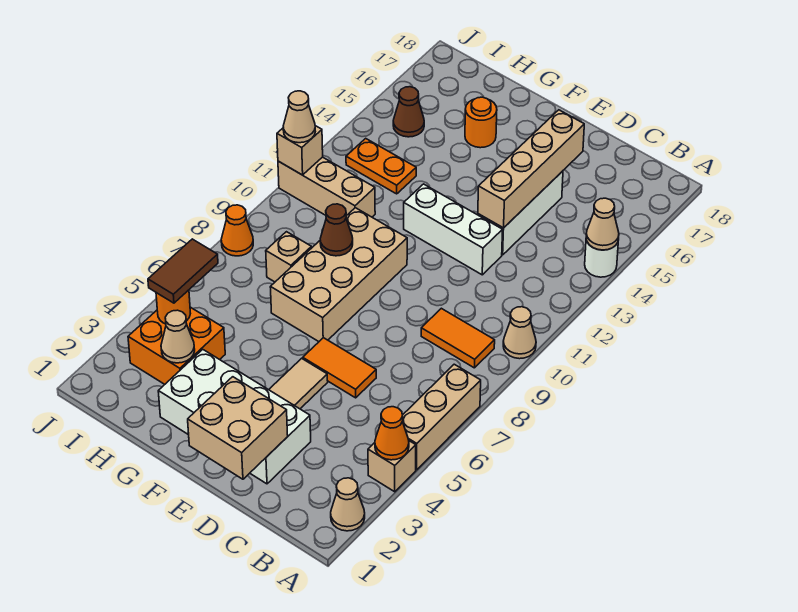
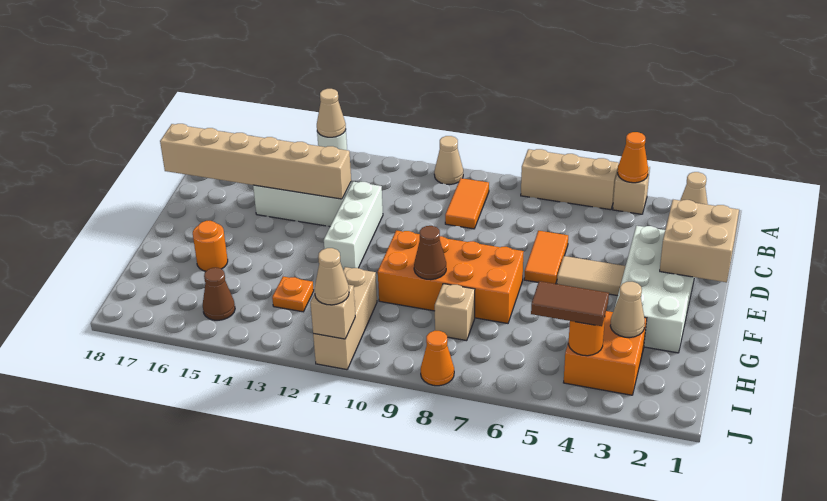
tan 1x4 brick [478,110,584,228] -> tan 1x6 brick [160,124,351,199]
tan 2x4 brick [270,208,407,342] -> orange 2x4 brick [378,230,524,323]
orange 1x2 plate [346,138,416,194] -> orange 1x1 plate [272,277,314,312]

